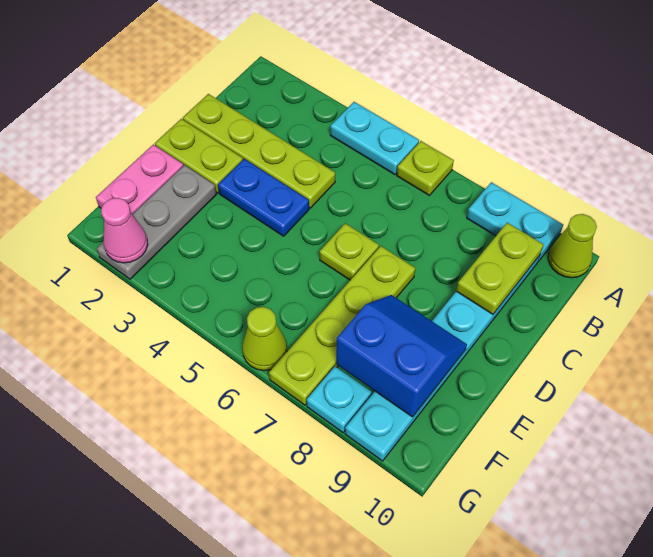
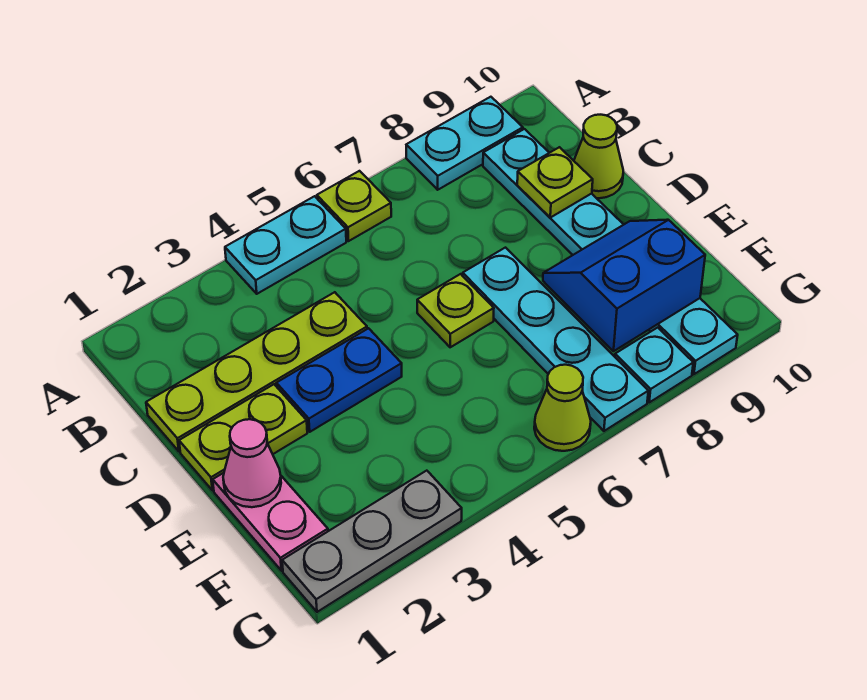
lime 1x1 cone [548,214,597,278] -> lime 1x1 cone moved to [574,115,623,198]
lime 1x2 plate [456,223,544,314] -> lime 1x1 plate [517,147,593,218]
lime 1x4 plate [269,246,415,405] -> cyan 1x4 plate [463,248,648,431]
grey 1x3 plate [97,165,216,279] -> grey 1x3 plate turned to [282,471,462,612]
pink 1x1 cone [101,198,148,263] -> pink 1x1 cone moved to [223,419,281,507]

